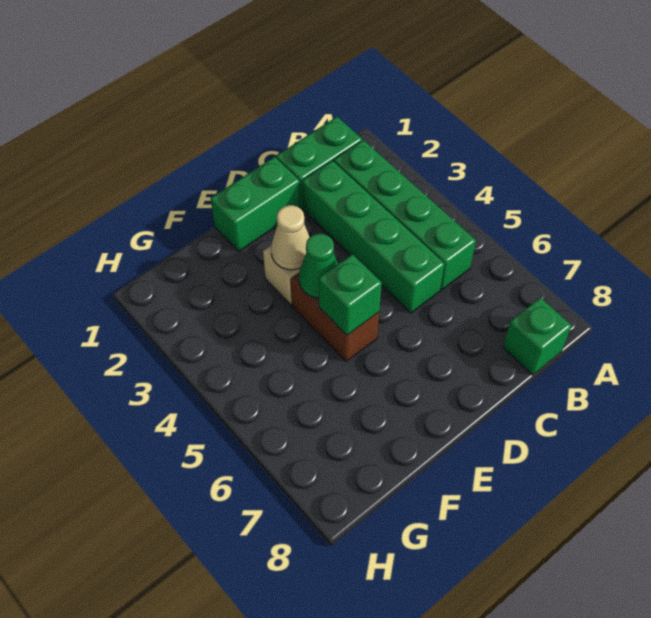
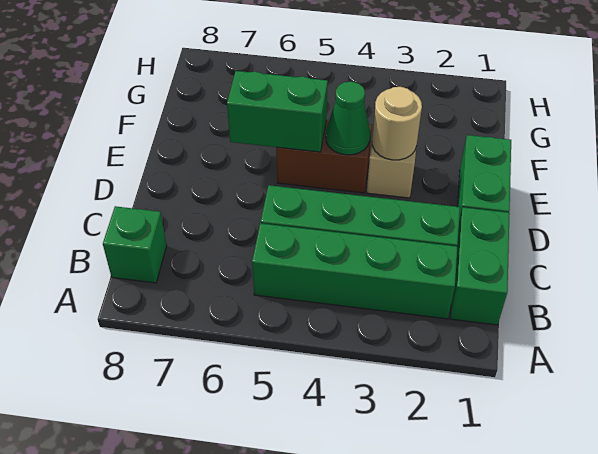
tan 1x1 cone [271,205,309,270] -> tan 1x1 round brick [372,87,422,160]
green 1x1 brick [319,254,382,335] -> green 1x2 brick [227,71,328,152]

